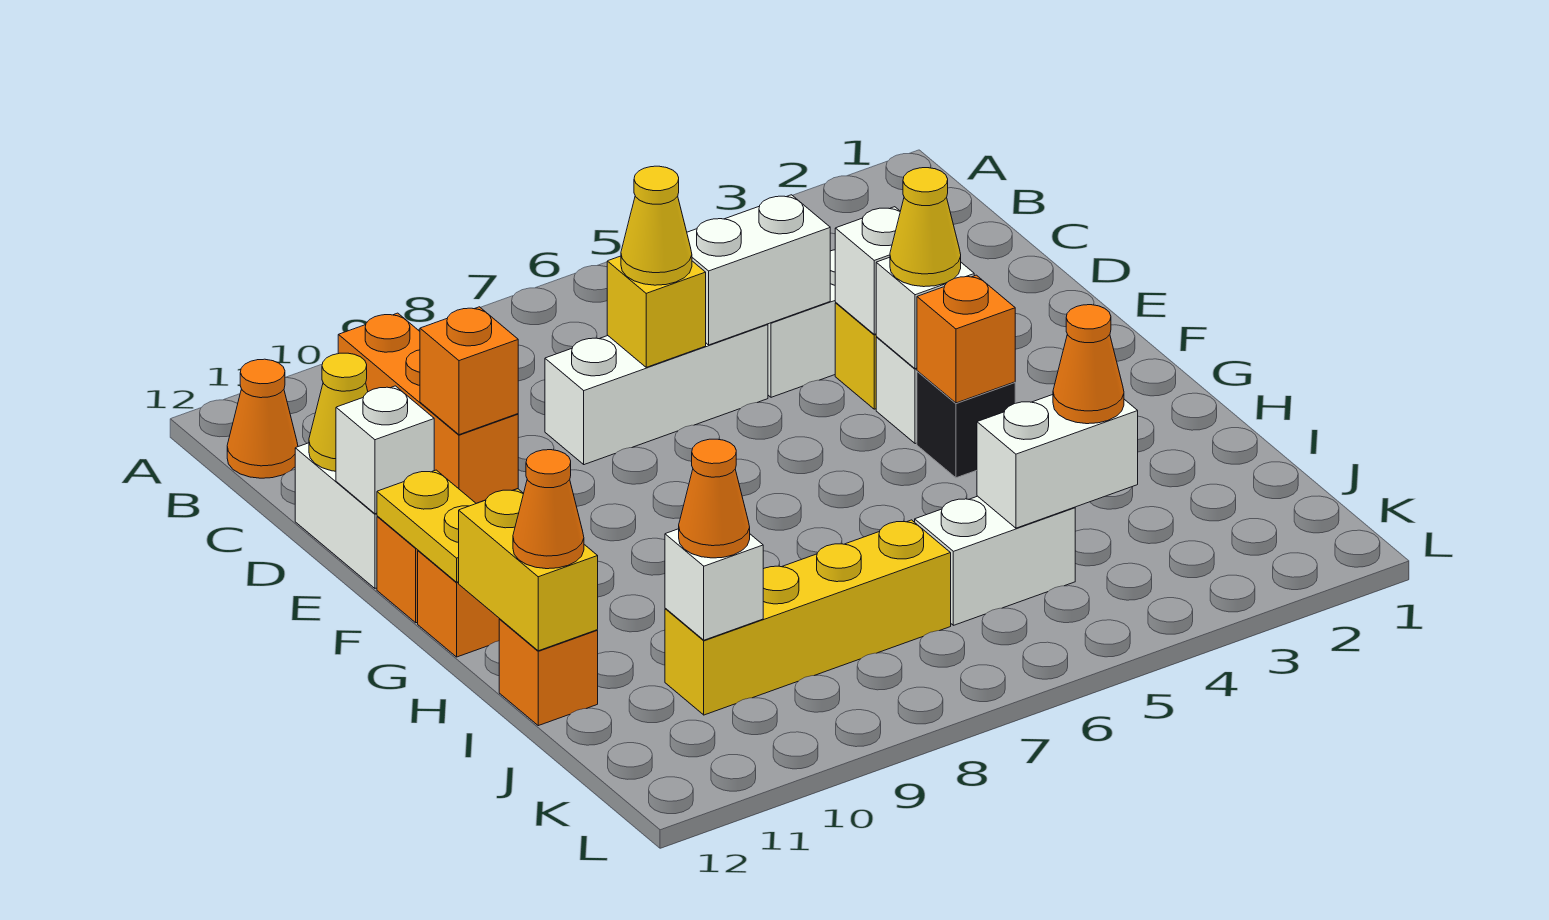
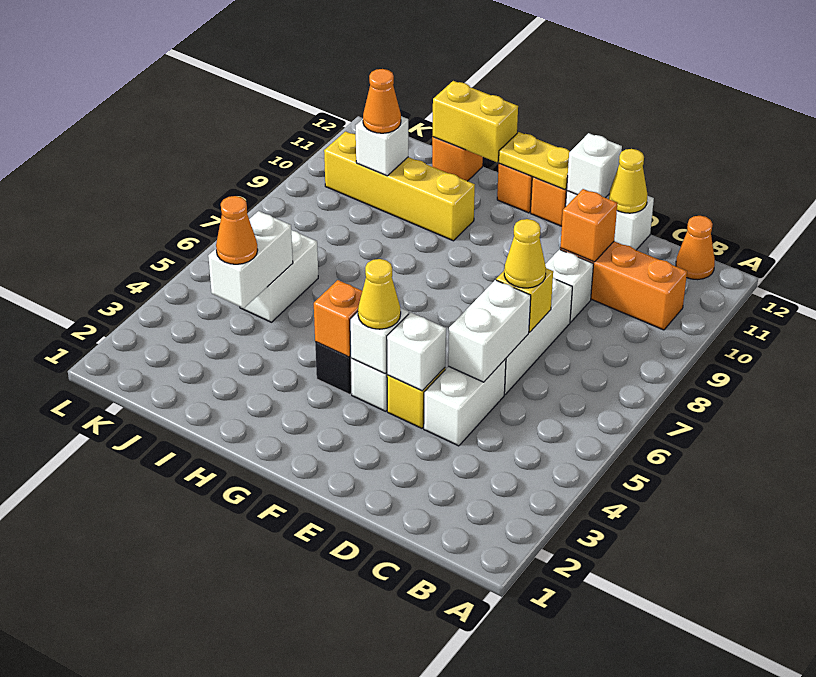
none -> white 1x1 brick [545,250,594,322]
orange 1x1 cone [513,450,584,569] -> none
yellow 1x4 brick [665,520,951,715] -> yellow 1x4 brick turned to [324,131,475,241]

